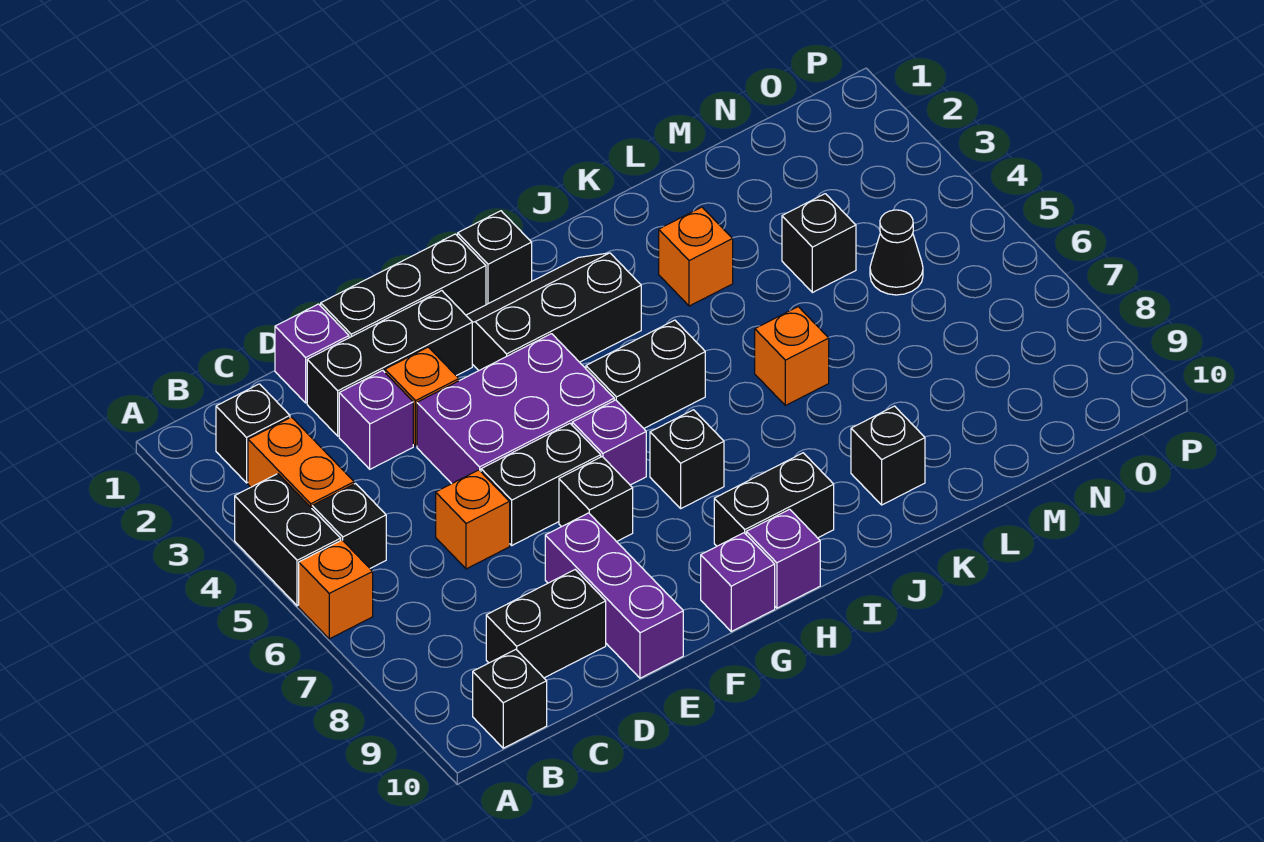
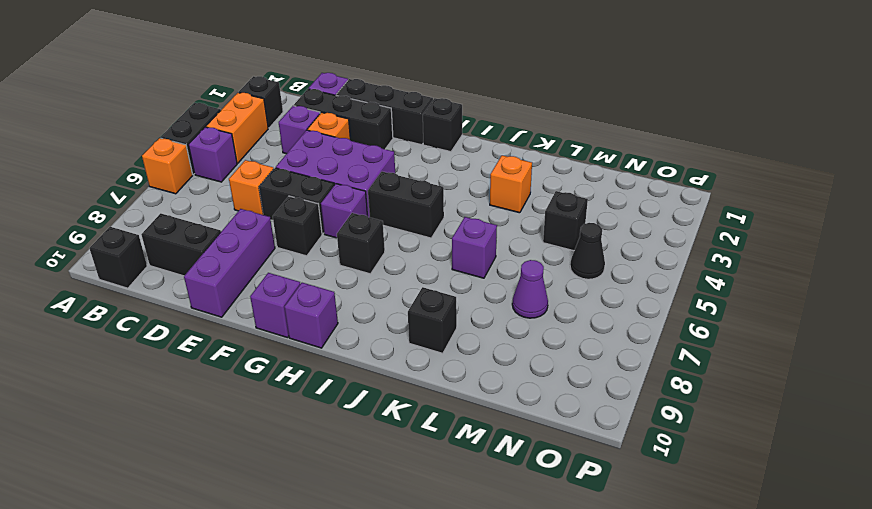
black 1x1 brick [312,484,386,568] -> purple 1x1 brick [188,127,237,182]
black 2x3 slope [466,253,641,370] -> none
black 1x2 brick [714,453,834,546] -> none
orange 1x1 brick [755,307,829,406] -> purple 1x1 brick [452,217,497,278]
none -> purple 1x1 cone [512,260,548,318]

